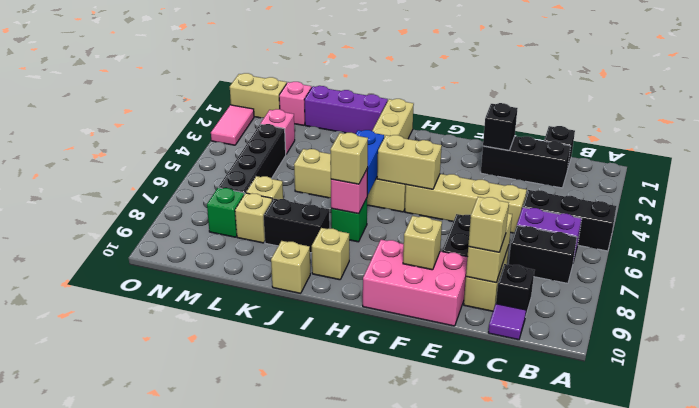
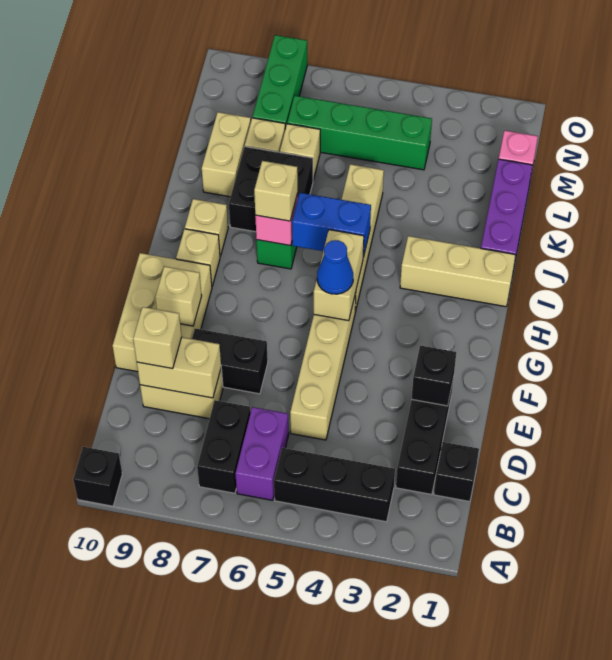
black 1x3 brick [523,190,616,251] -> black 1x3 brick turned to [274,448,395,522]
black 1x1 brick [496,264,534,317] -> black 1x1 brick moved to [73,447,122,506]
purple 1x1 tile [488,304,526,340] -> none
pink 2x3 brick [363,240,467,326] -> tan 2x3 brick [113,253,212,372]
none -> blue 1x1 cone [317,240,353,294]
black 1x2 brick [264,199,330,253] -> black 2x2 brick [229,147,313,232]
tan 1x1 brick [271,241,310,293] -> tan 1x1 brick moved to [176,229,220,286]
pink 1x1 brick [261,109,295,154] -> none
black 1x4 brick [218,124,286,195] -> green 1x4 brick [287,96,432,170]
green 1x1 brick [207,188,244,237] -> green 1x3 brick [253,35,307,129]
tan 1x2 brick [230,73,287,118] -> tan 1x2 brick moved to [202,112,251,197]
pink 1x2 tile [211,105,254,145] -> none

